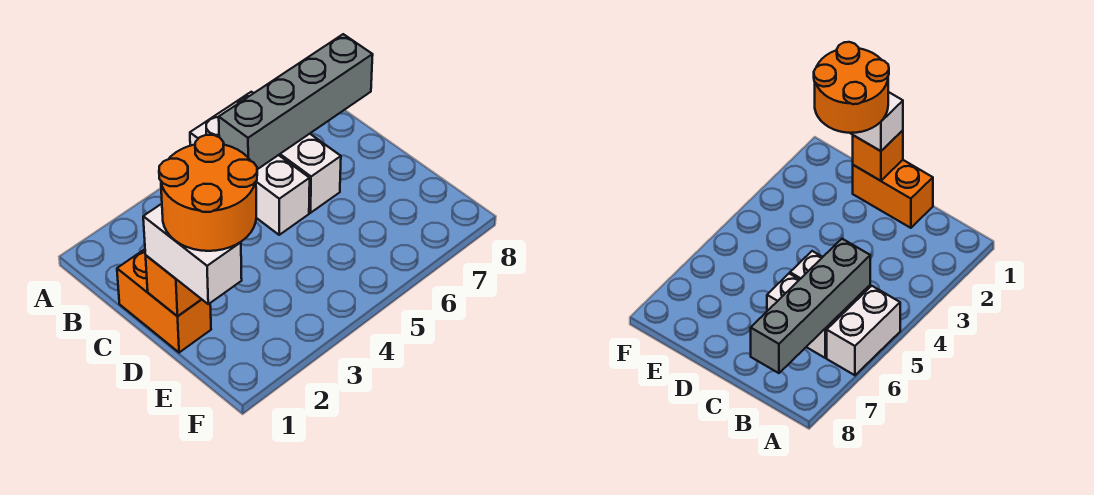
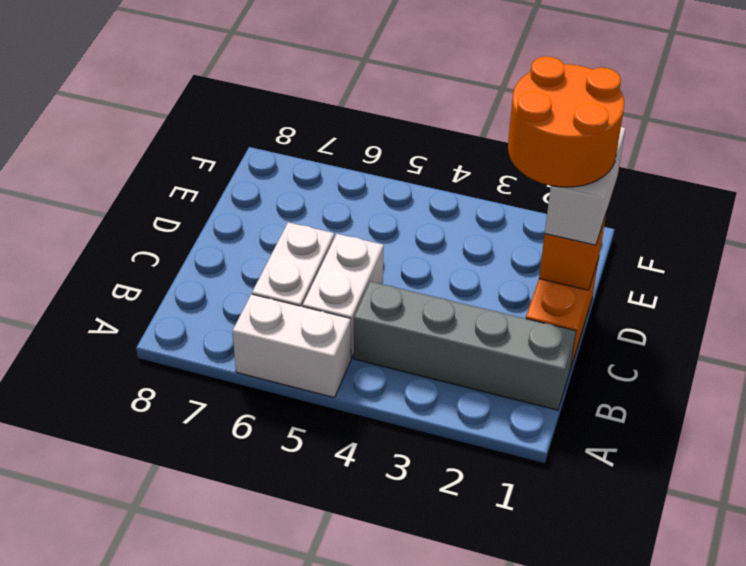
grey 1x4 brick [219,34,373,169] -> grey 1x4 brick moved to [354,281,576,410]

